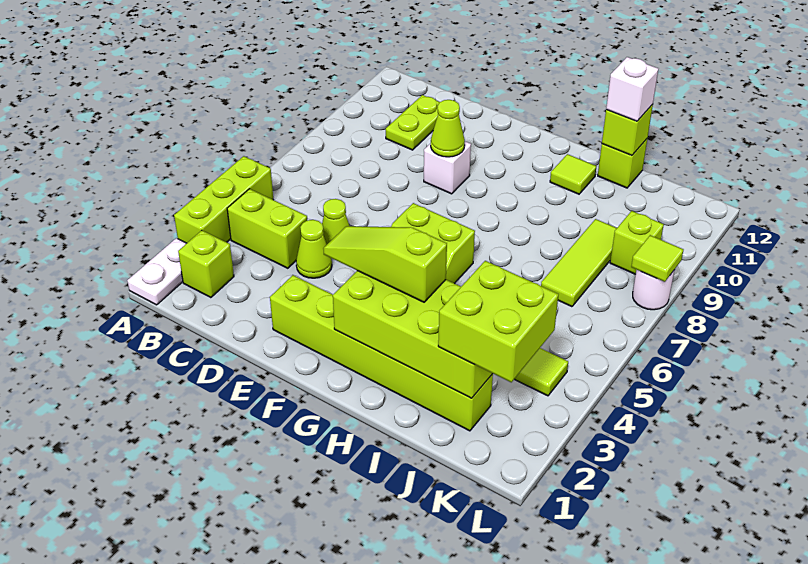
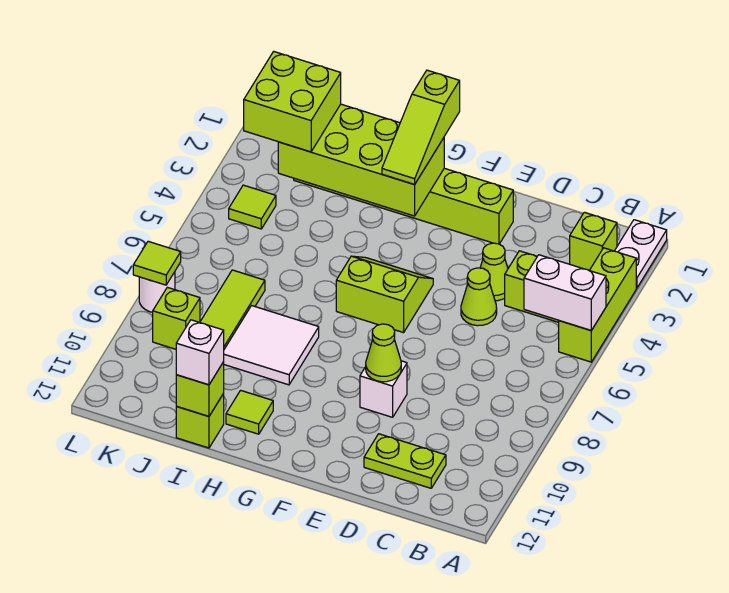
none -> white 1x2 brick [524,255,606,331]
lime 1x2 plate [386,95,440,150] -> lime 1x2 plate turned to [364,434,446,488]
lime 1x3 slope [323,226,447,302] -> lime 1x3 slope turned to [382,70,460,184]
none -> white 2x2 tile [223,306,319,385]

